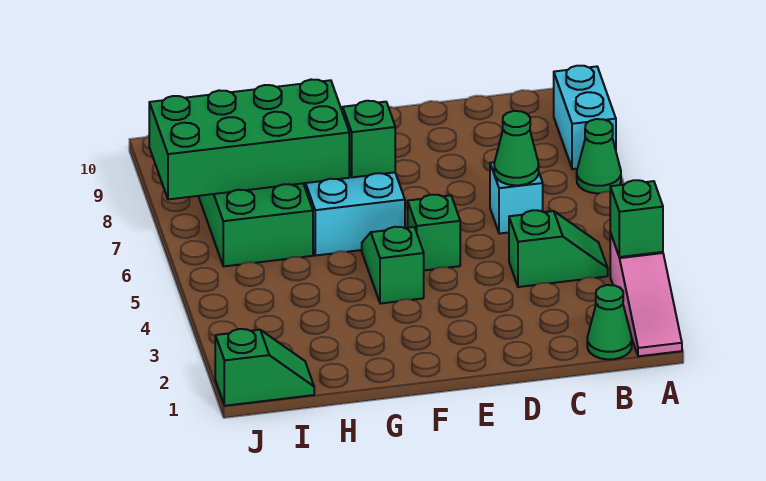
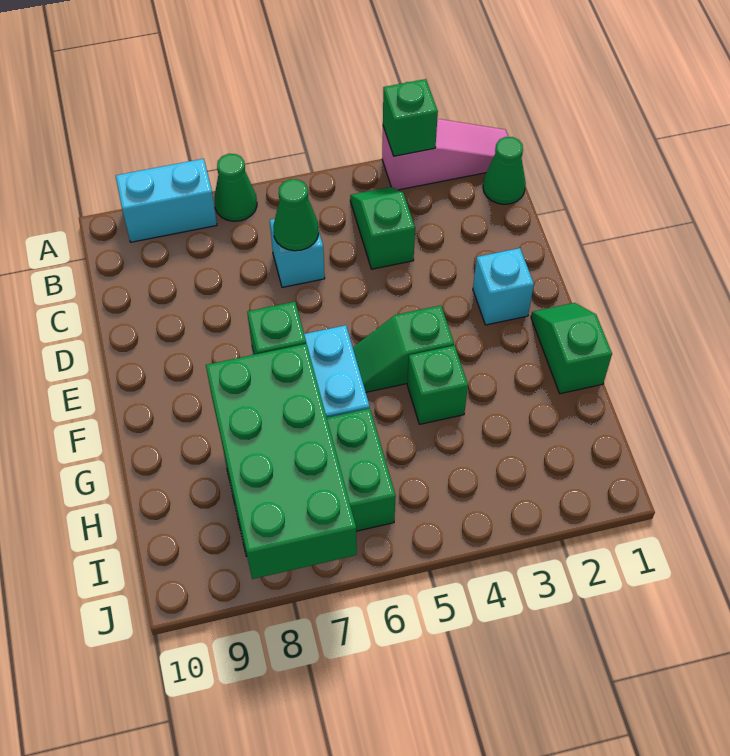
none -> cyan 1x1 brick [473,248,534,325]
green 1x1 brick [408,195,460,270] -> green 1x1 brick moved to [407,346,468,424]
green 1x2 slope [215,329,314,406] -> green 1x2 slope moved to [531,303,612,394]

